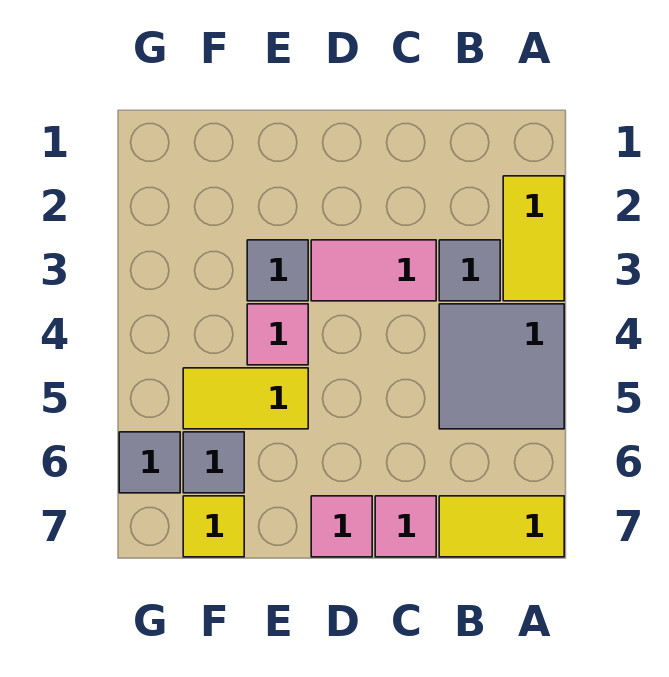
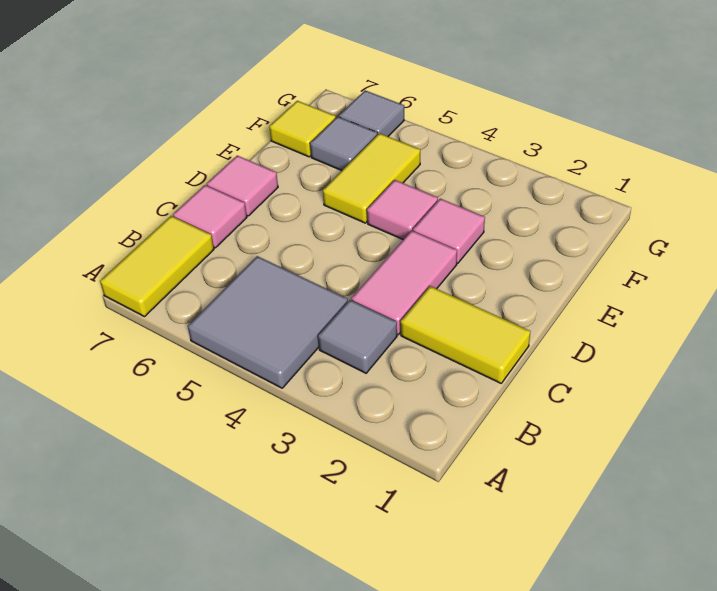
yellow 1x2 tile [503,176,564,301] -> yellow 1x2 tile moved to [401,286,530,383]
grey 1x1 tile [247,240,308,301] -> pink 1x1 tile [413,199,485,263]

